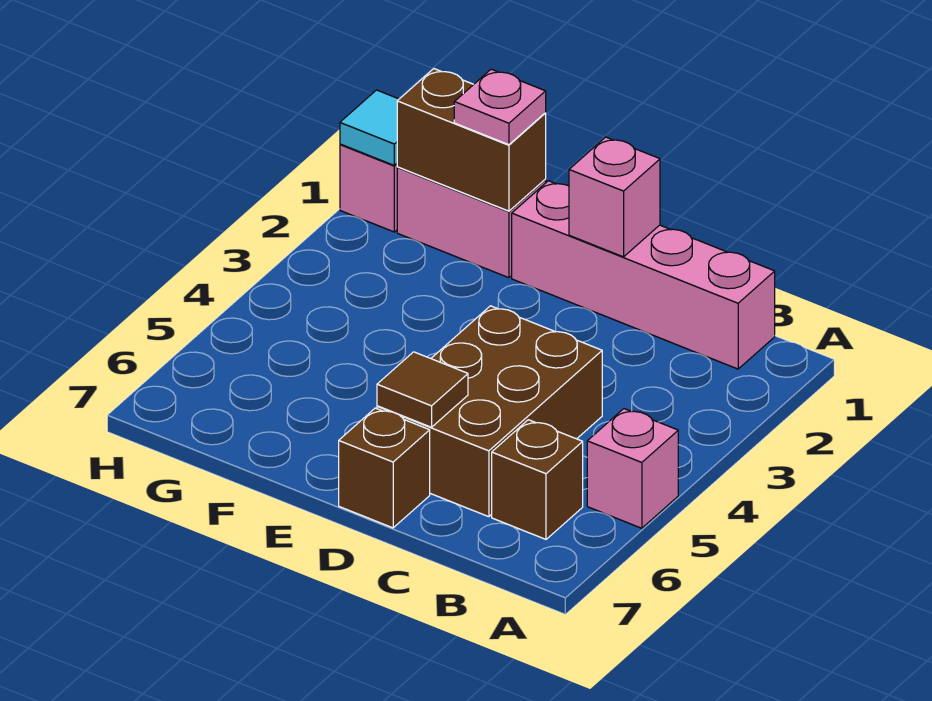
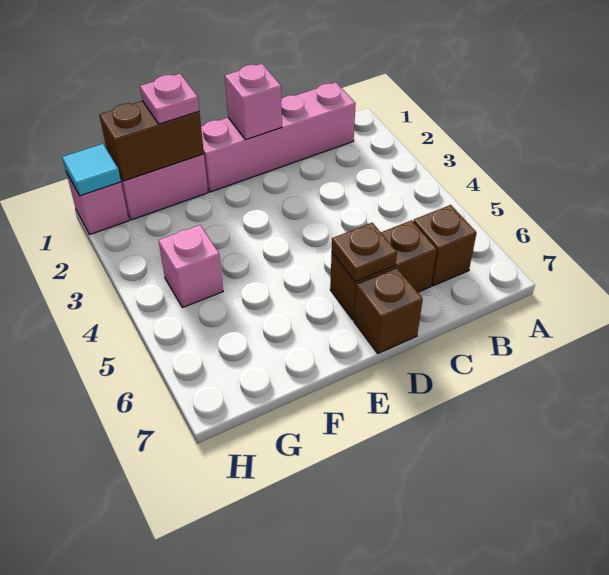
pink 1x1 brick [587,409,678,528] -> pink 1x1 brick moved to [159,225,223,308]
brown 2x3 brick [377,306,602,517] -> brown 1x2 brick [330,220,437,320]
brown 1x1 tile [377,352,468,427] -> brown 1x1 plate [332,223,397,282]

